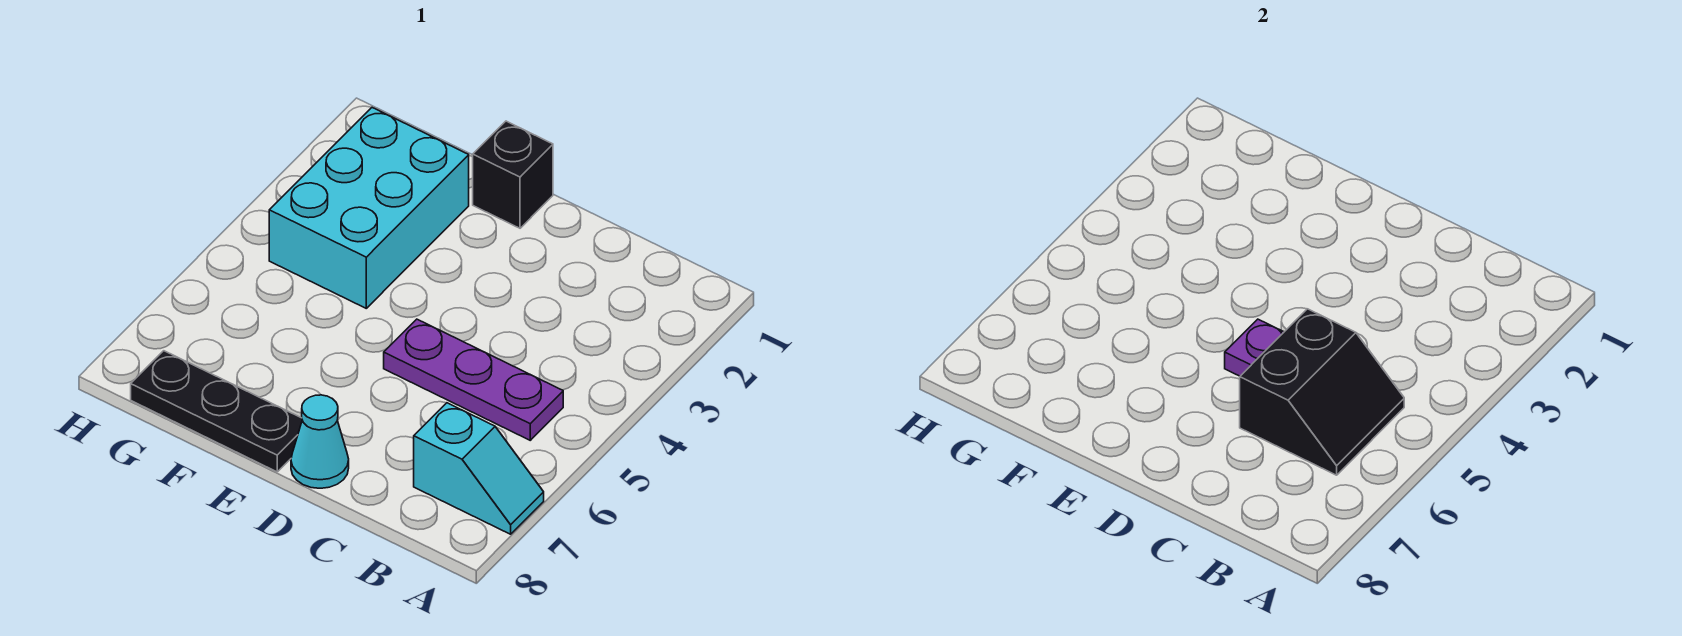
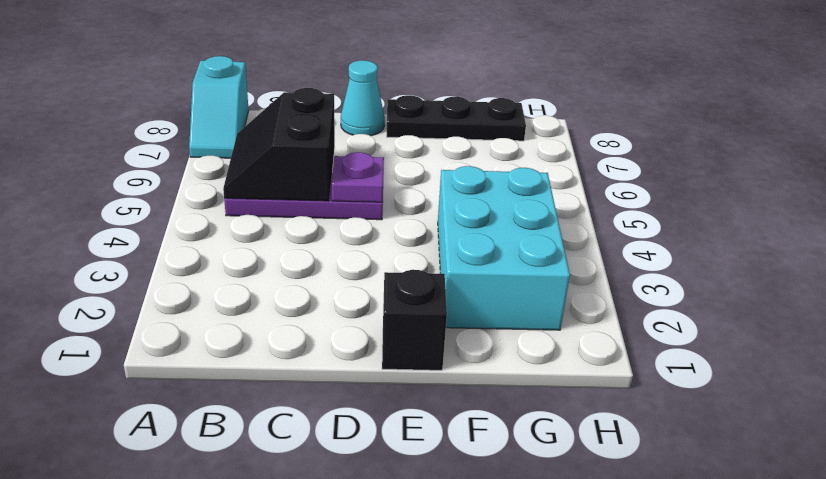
cyan 1x2 slope [414,403,544,534] -> cyan 1x2 slope turned to [189,56,249,158]

